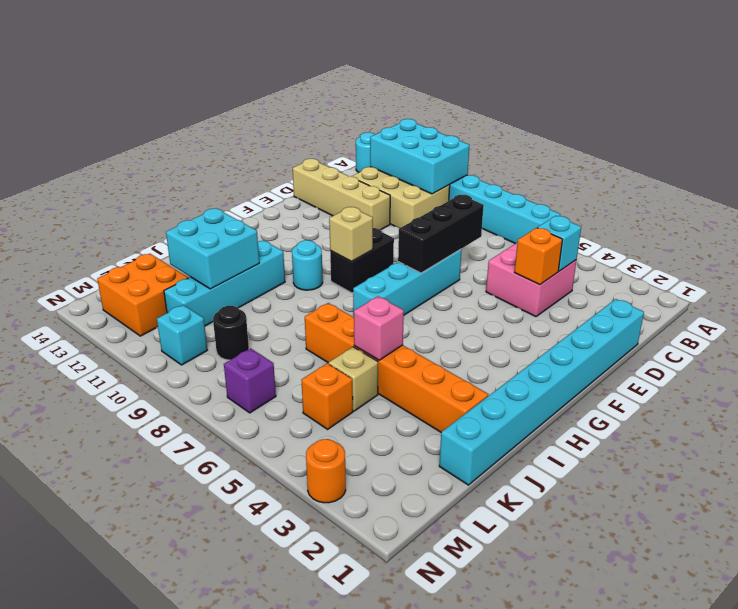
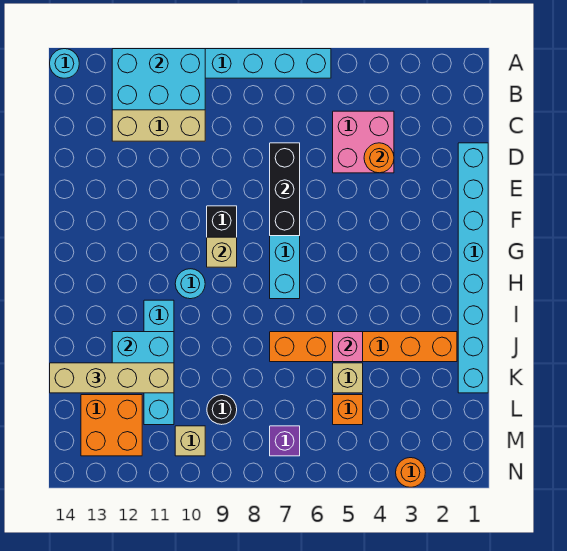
cyan 1x1 brick [537,216,581,271] -> none
orange 1x1 brick [515,228,562,285] -> orange 1x1 round brick [364,143,394,173]
tan 1x4 brick [293,159,390,230] -> tan 1x4 brick moved to [50,363,174,393]
cyan 1x1 brick [157,305,207,365] -> tan 1x1 brick [175,426,205,456]

